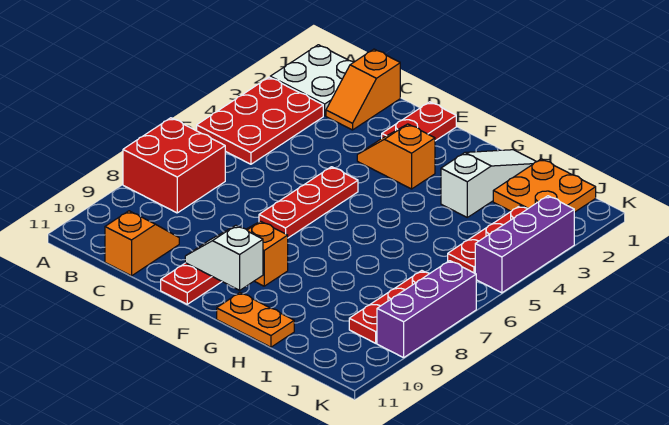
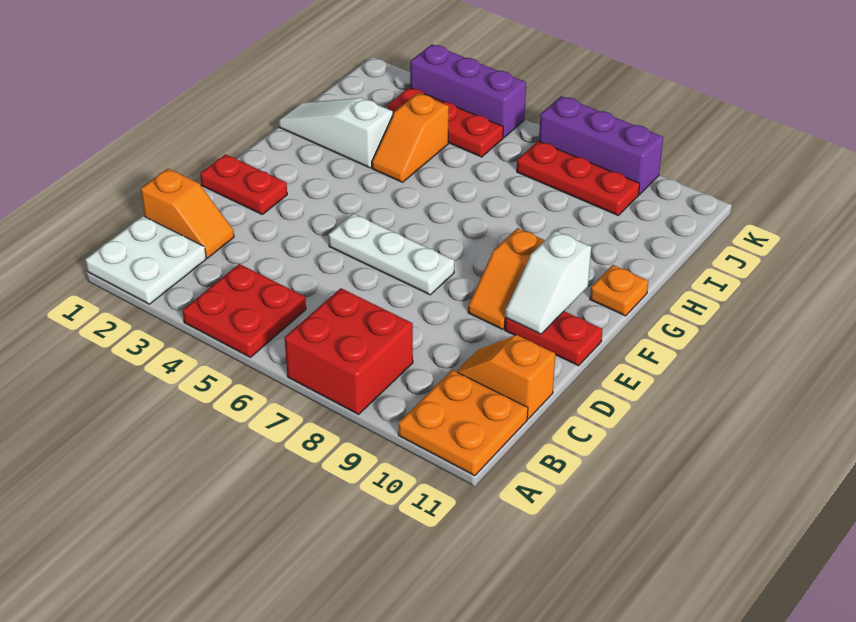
red 2x3 plate [197,77,323,164] -> red 2x2 plate [183,264,306,357]
orange 1x2 slope [357,124,435,189] -> orange 1x2 slope moved to [372,93,449,182]
red 1x3 plate [259,167,358,238] -> white 1x3 plate [328,213,454,295]
orange 1x2 plate [217,293,294,347] -> orange 1x1 plate [590,265,648,316]
orange 2x2 plate [493,159,596,212] -> orange 2x2 plate moved to [398,370,528,476]

